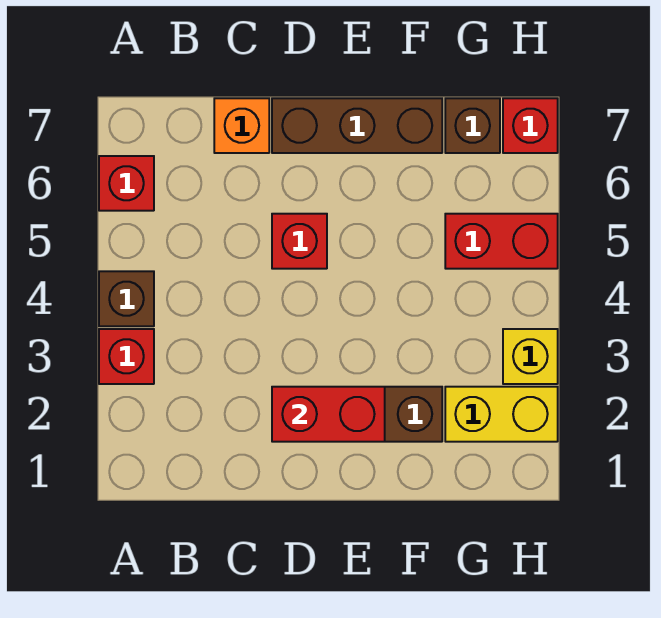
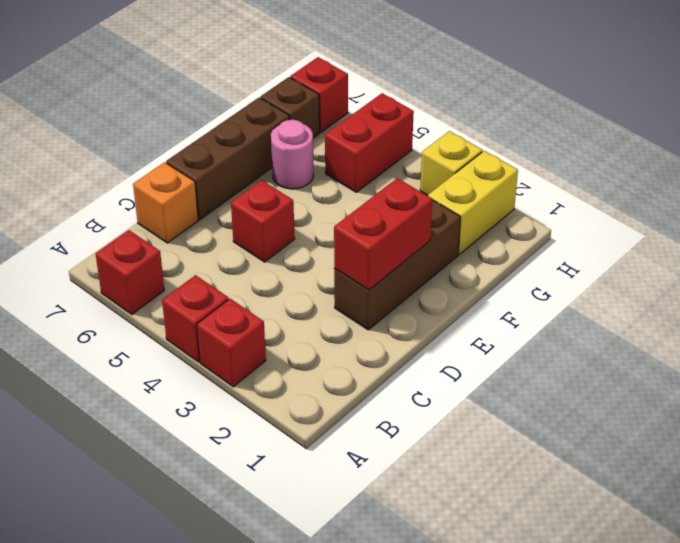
brown 1x1 brick [99,271,154,326] -> red 1x1 brick [162,275,229,362]
none -> pink 1x1 round brick [271,120,314,189]

